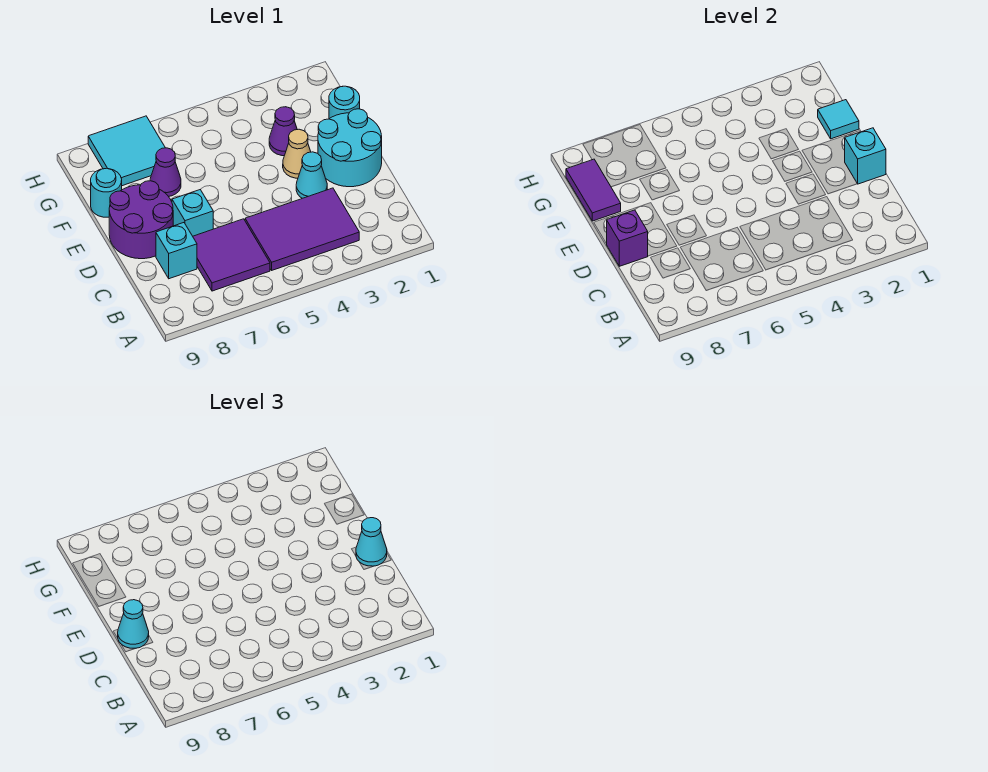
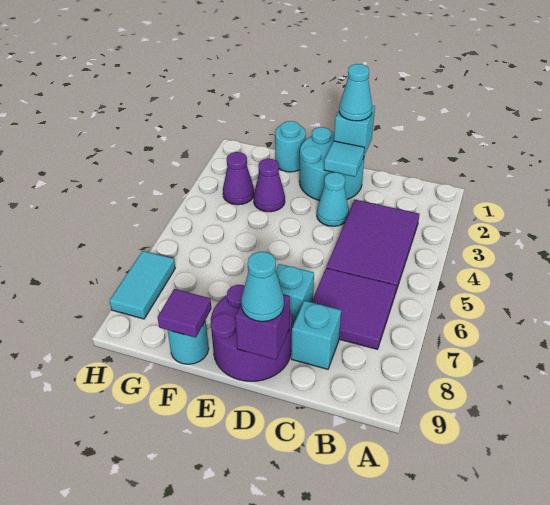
tan 1x1 cone [283,129,311,178] -> none
cyan 1x1 tile [818,100,859,139] -> cyan 1x1 tile moved to [324,141,365,177]
purple 1x1 cone [150,148,181,197] -> purple 1x1 cone moved to [223,152,254,205]
purple 1x2 tile [566,159,621,221] -> purple 1x1 tile [157,289,211,338]
cyan 2x2 tile [88,116,165,186] -> cyan 1x2 tile [110,251,175,319]

